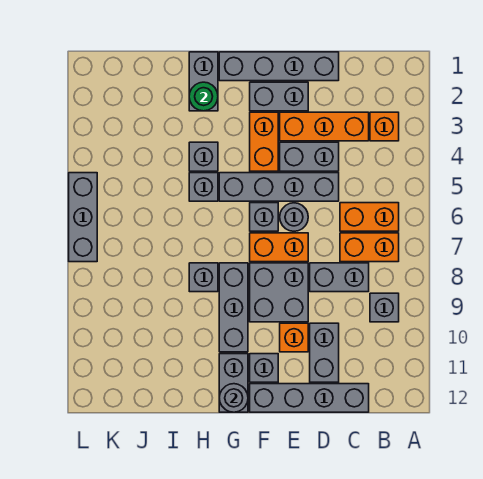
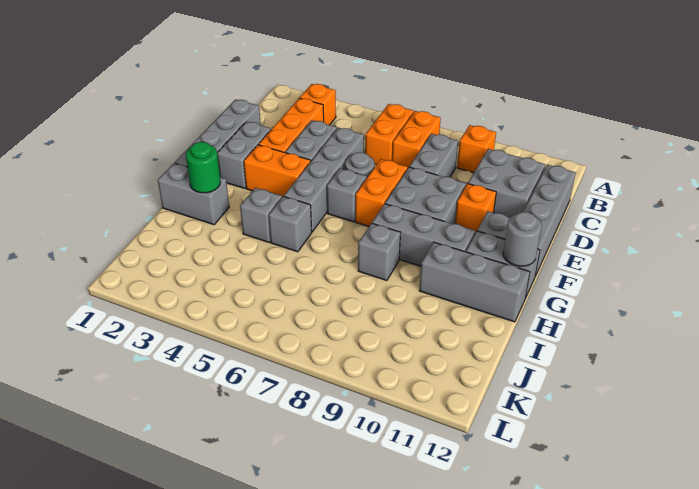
grey 1x1 brick [370,293,399,322] -> orange 1x1 brick [457,125,496,173]
grey 1x2 brick [310,323,339,382] -> grey 2x2 brick [468,149,545,217]
grey 1x3 brick [69,173,97,262] -> grey 1x3 brick moved to [419,242,530,322]

